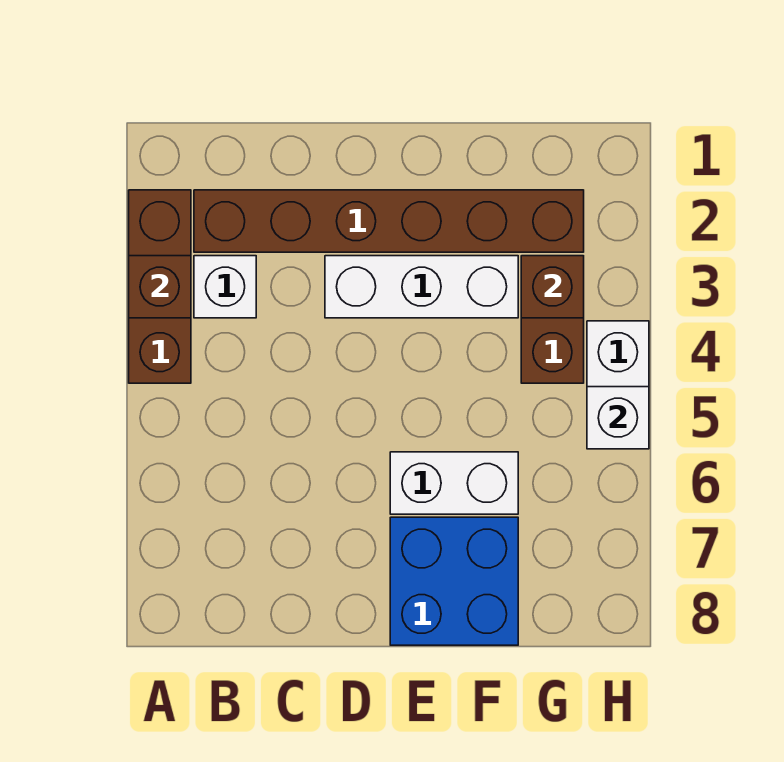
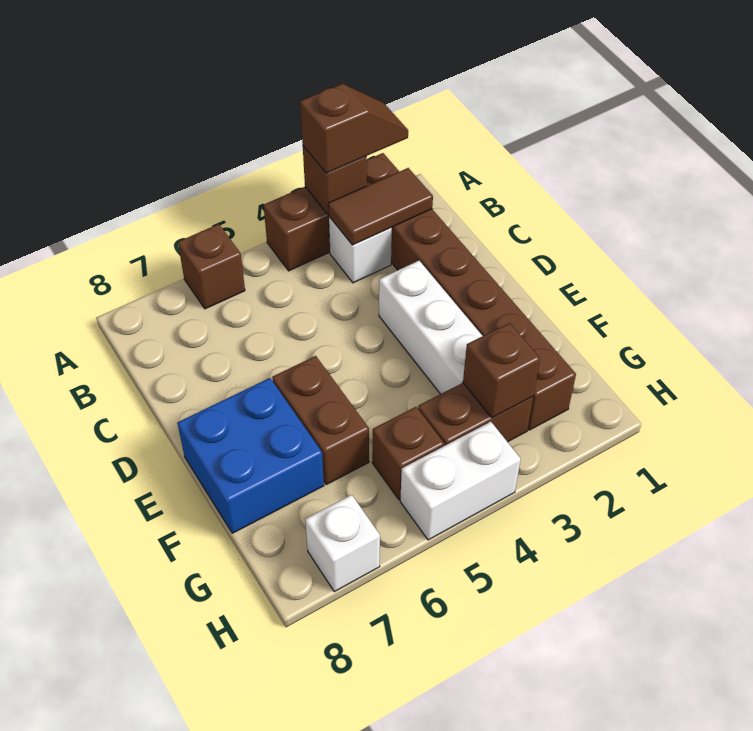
none -> brown 1x2 slope [300,84,408,173]
none -> brown 1x1 brick [178,224,245,309]
none -> brown 1x2 tile [328,168,433,245]
white 1x2 brick [390,452,518,514] -> brown 1x2 brick [272,356,369,485]
none -> brown 1x1 brick [372,407,444,500]
white 1x1 brick [587,387,649,449] -> white 1x1 brick moved to [305,495,380,592]

